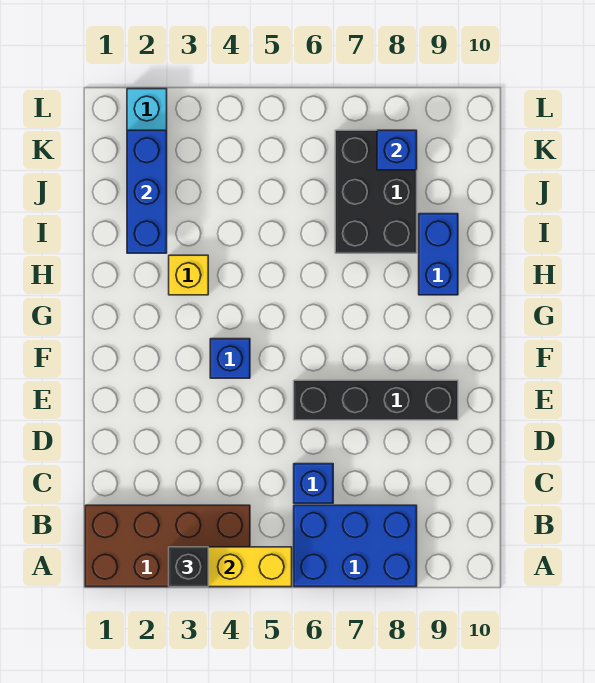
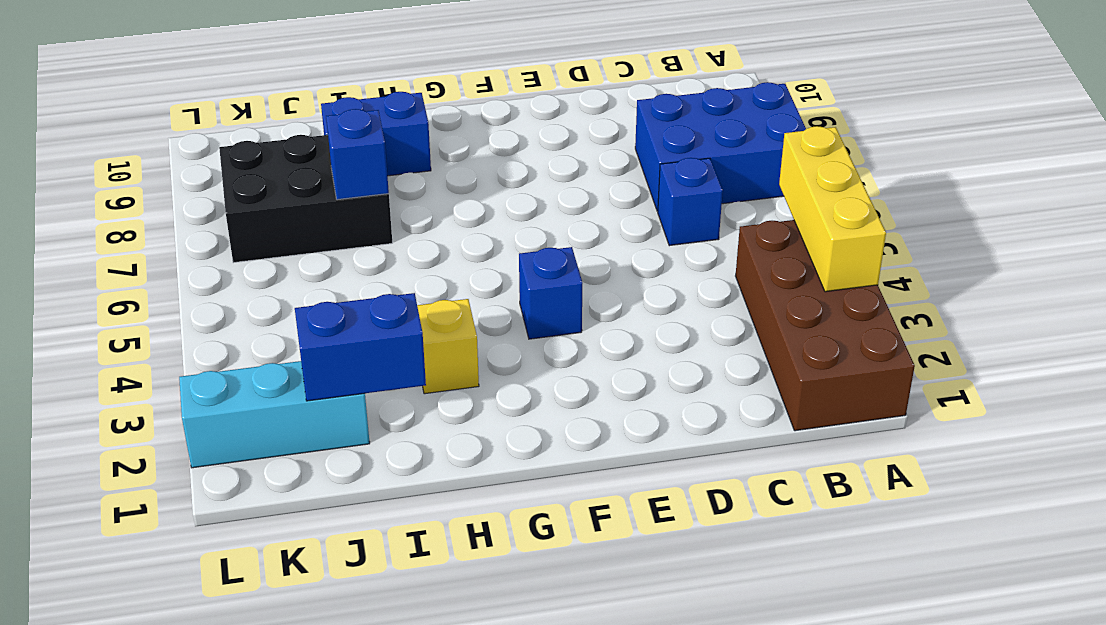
black 1x1 brick [169,547,208,587] -> none
blue 2x3 brick [294,505,417,587] -> blue 2x3 brick turned to [635,82,806,211]
black 1x4 brick [294,380,458,420] -> none
blue 1x3 brick [127,130,167,253] -> blue 1x2 brick [295,293,426,401]
blue 1x1 brick [377,130,417,170] -> blue 1x1 brick moved to [326,109,389,200]

